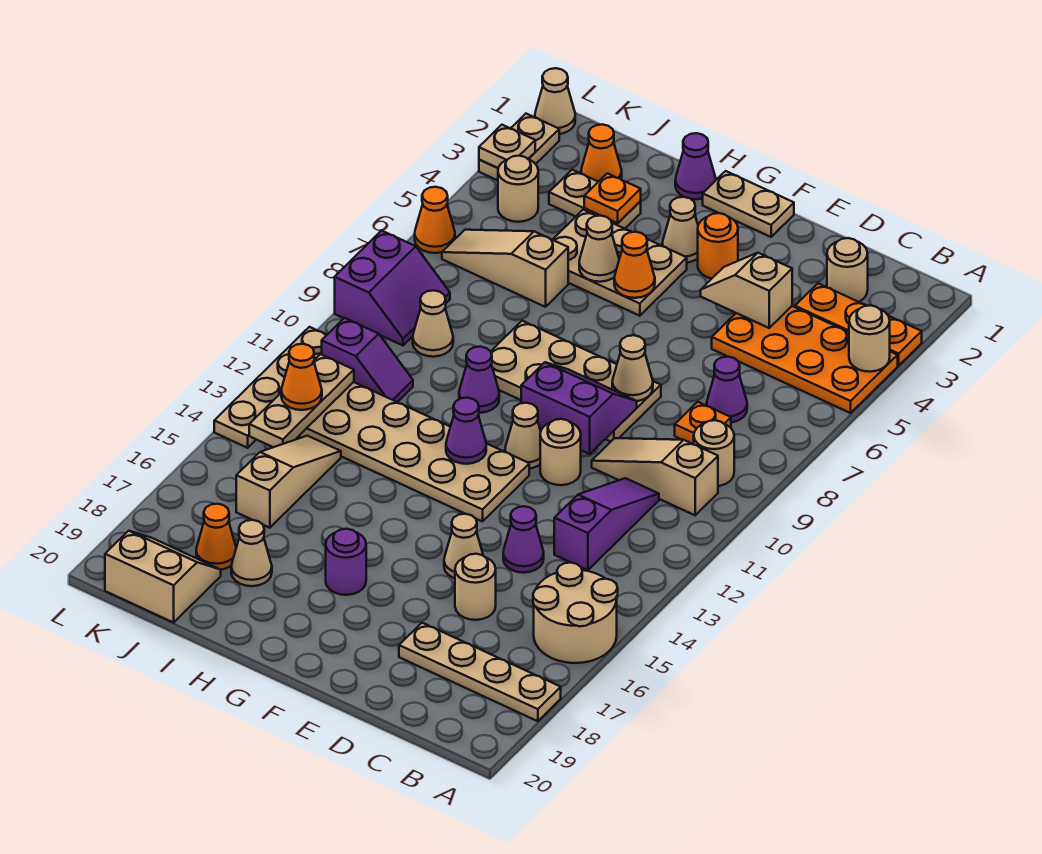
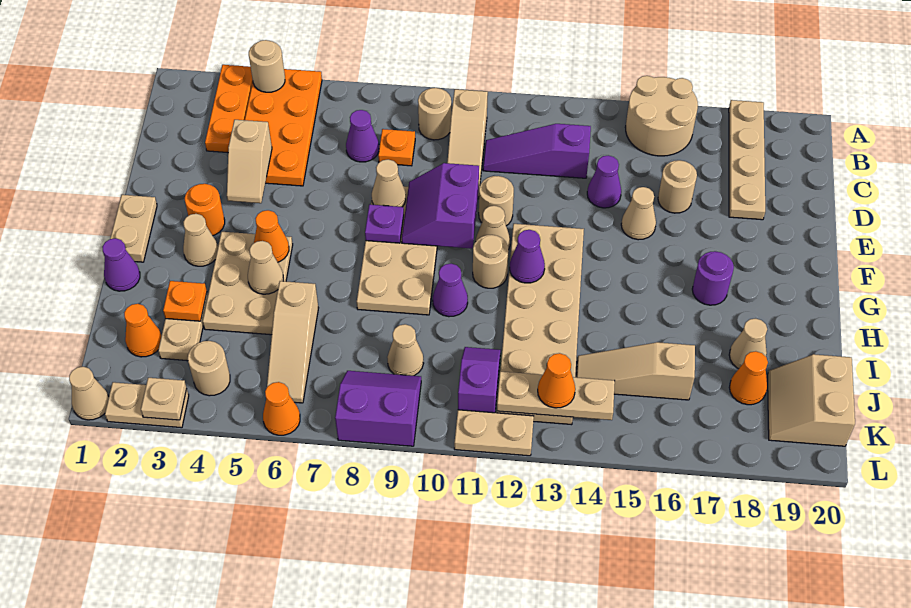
tan 1x1 round brick [827,238,868,302] -> tan 1x1 round brick moved to [473,235,509,288]
none -> purple 1x1 plate [365,204,404,243]
tan 1x4 plate [214,327,327,448] -> tan 1x2 plate [454,410,534,456]

